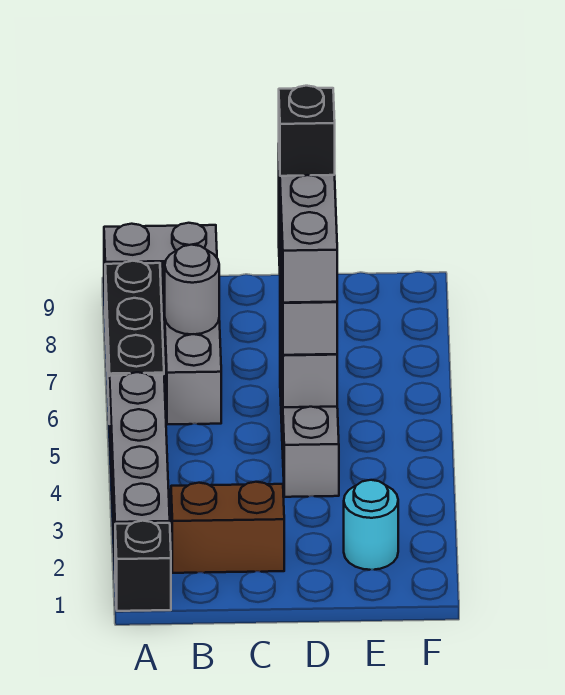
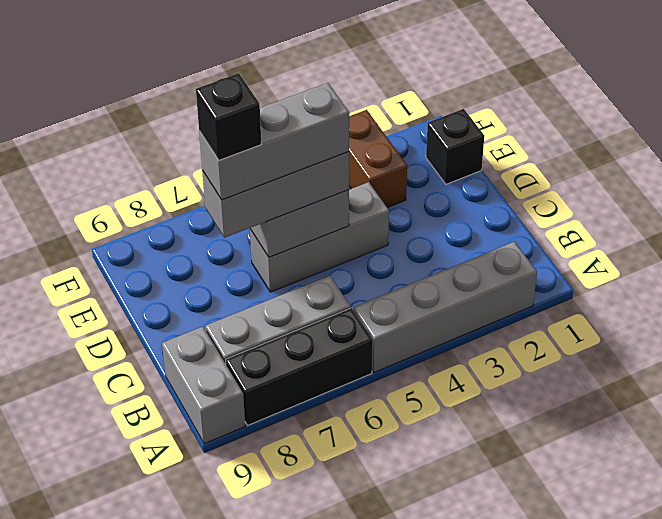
black 1x1 brick [115,521,171,611] -> black 1x1 brick moved to [426,109,484,184]
brown 1x2 brick [171,482,284,573] -> brown 1x2 brick moved to [349,110,407,208]
grey 1x1 round brick [165,245,219,334] -> none
cyan 1x1 round brick [344,480,398,570] -> none

